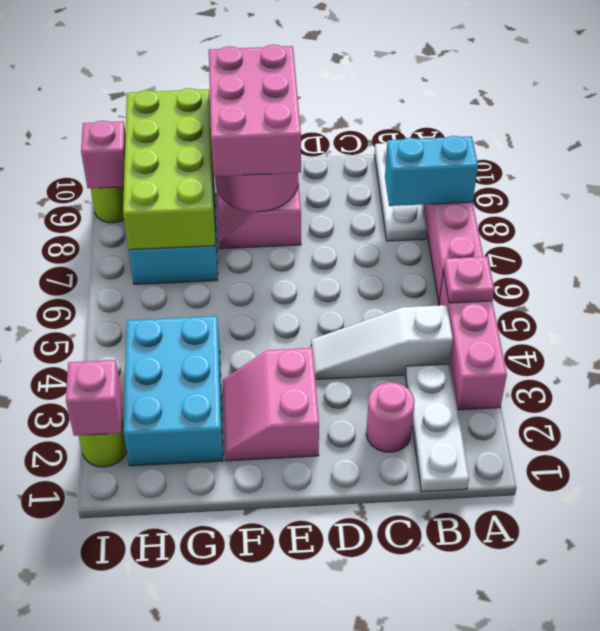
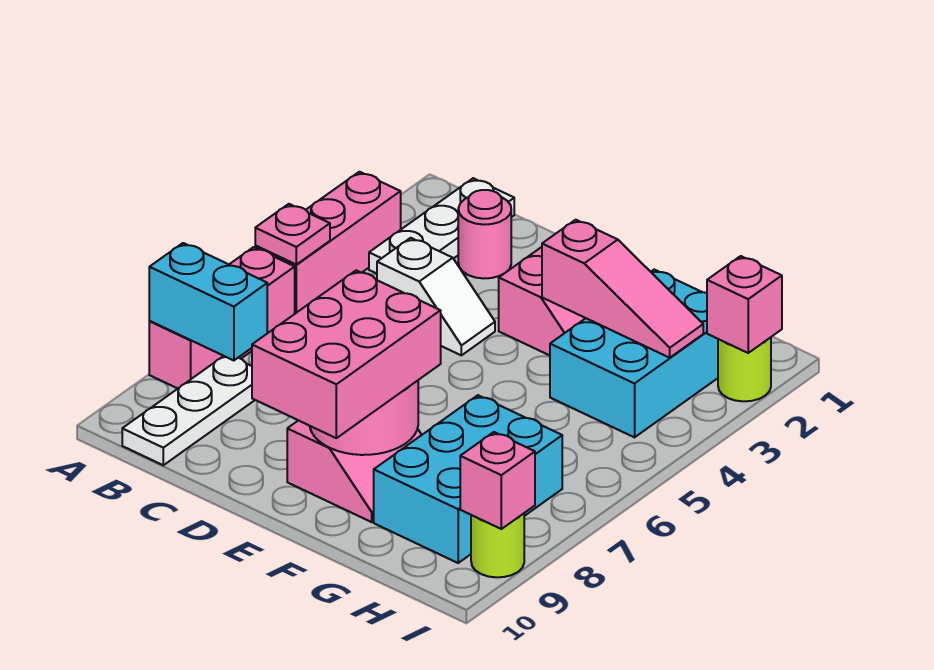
white 1x3 slope [311,305,453,379] -> white 1x2 slope [377,238,495,355]
none -> pink 1x3 slope [542,220,703,358]
lime 2x4 brick [123,88,215,250] -> none

